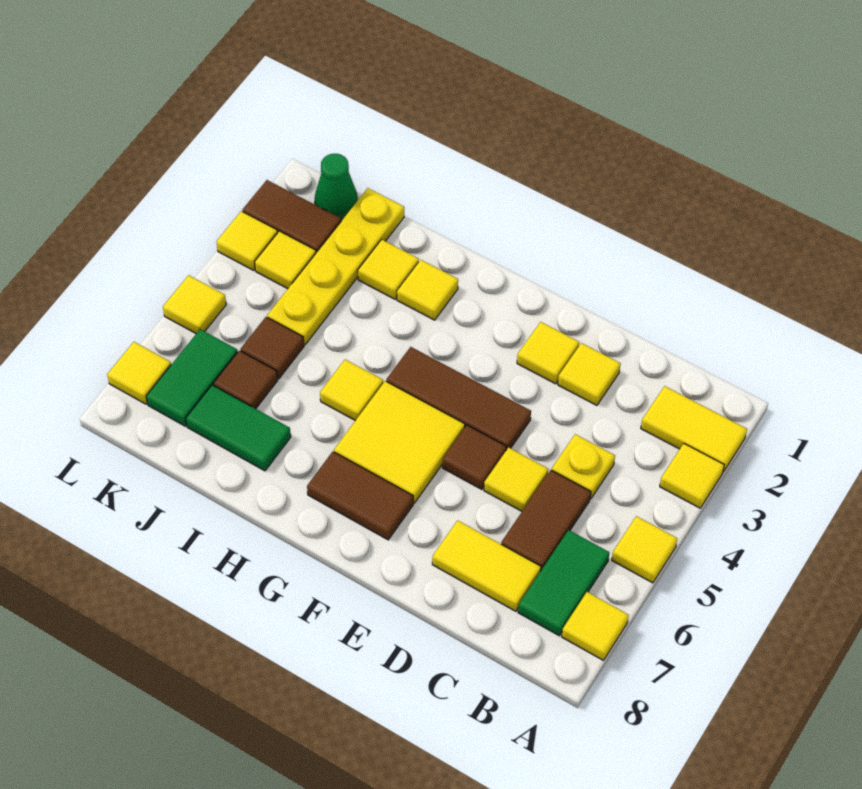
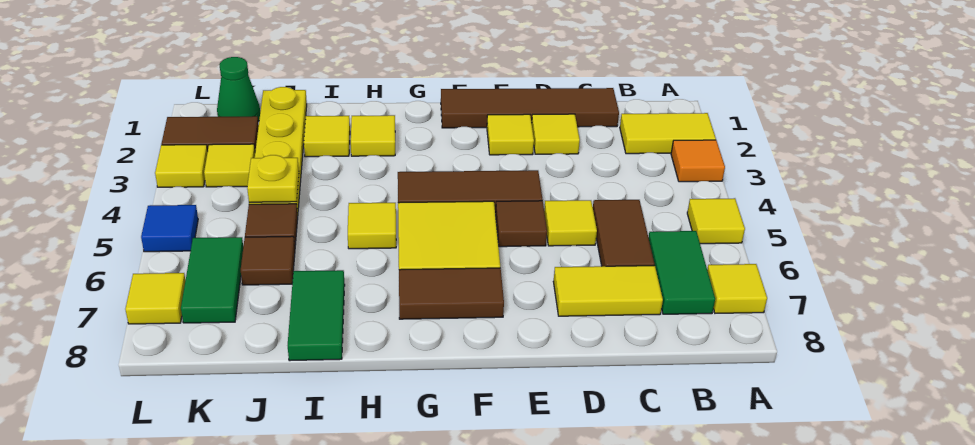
yellow 1x1 tile [660,444,724,508] -> orange 1x1 tile [671,140,725,182]
none -> brown 1x4 tile [441,88,619,128]
yellow 1x1 plate [552,434,615,499] -> yellow 1x1 plate moved to [247,155,299,202]
green 1x2 tile [186,385,291,471] -> green 1x2 tile turned to [288,270,345,361]
yellow 1x1 tile [163,275,226,334] -> blue 1x1 tile [141,205,198,252]

